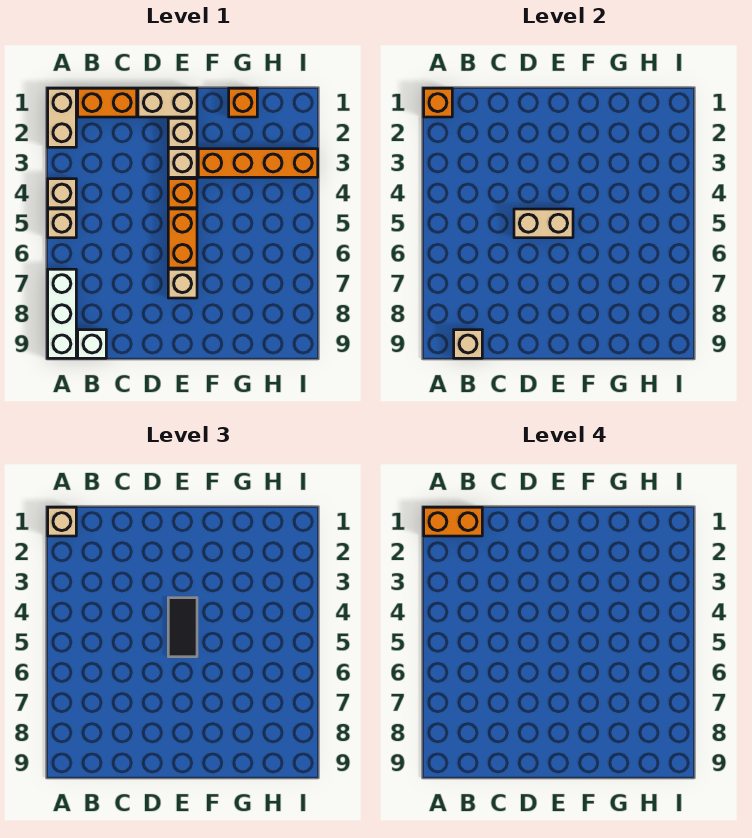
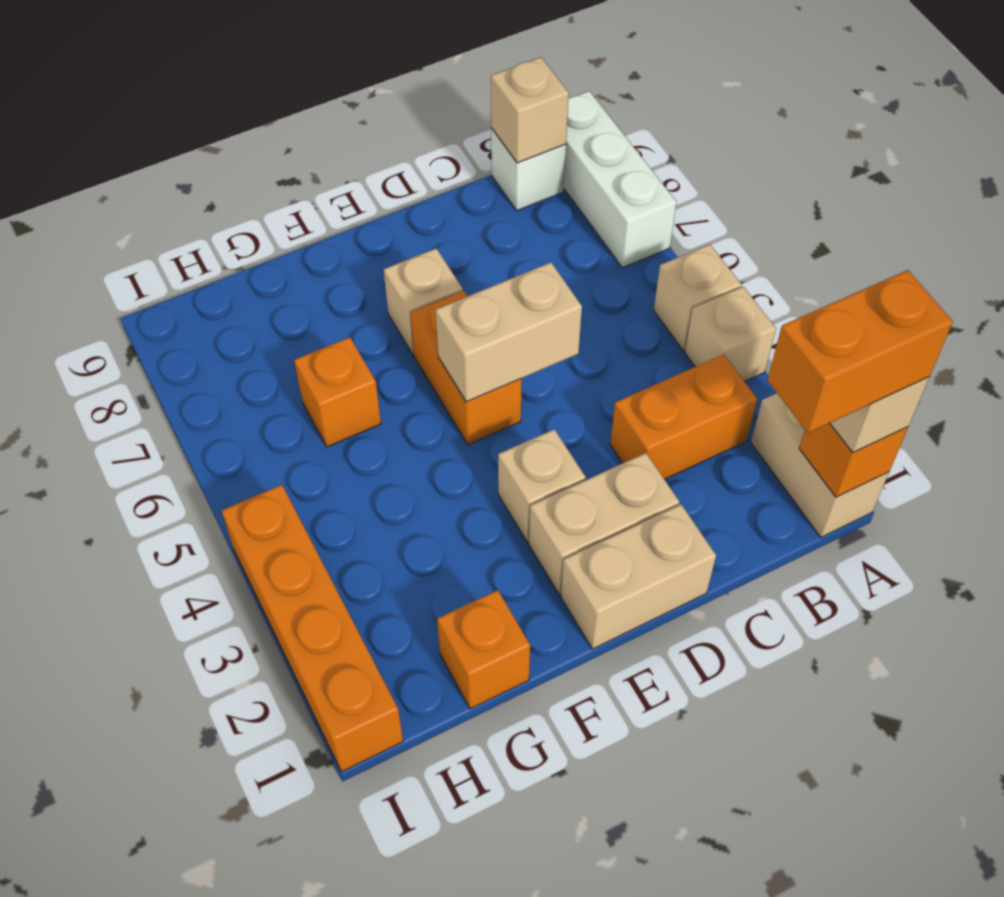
orange 1x2 brick [78,88,137,117] -> orange 1x2 brick moved to [610,354,757,479]
tan 1x1 brick [168,118,197,147] -> tan 1x2 brick [529,453,679,595]
orange 1x1 brick [168,179,197,208] -> orange 1x1 brick moved to [294,337,381,447]
black 1x2 tile [168,598,197,657] -> none
orange 1x4 brick [198,149,318,177] -> orange 1x4 brick turned to [222,485,403,772]

